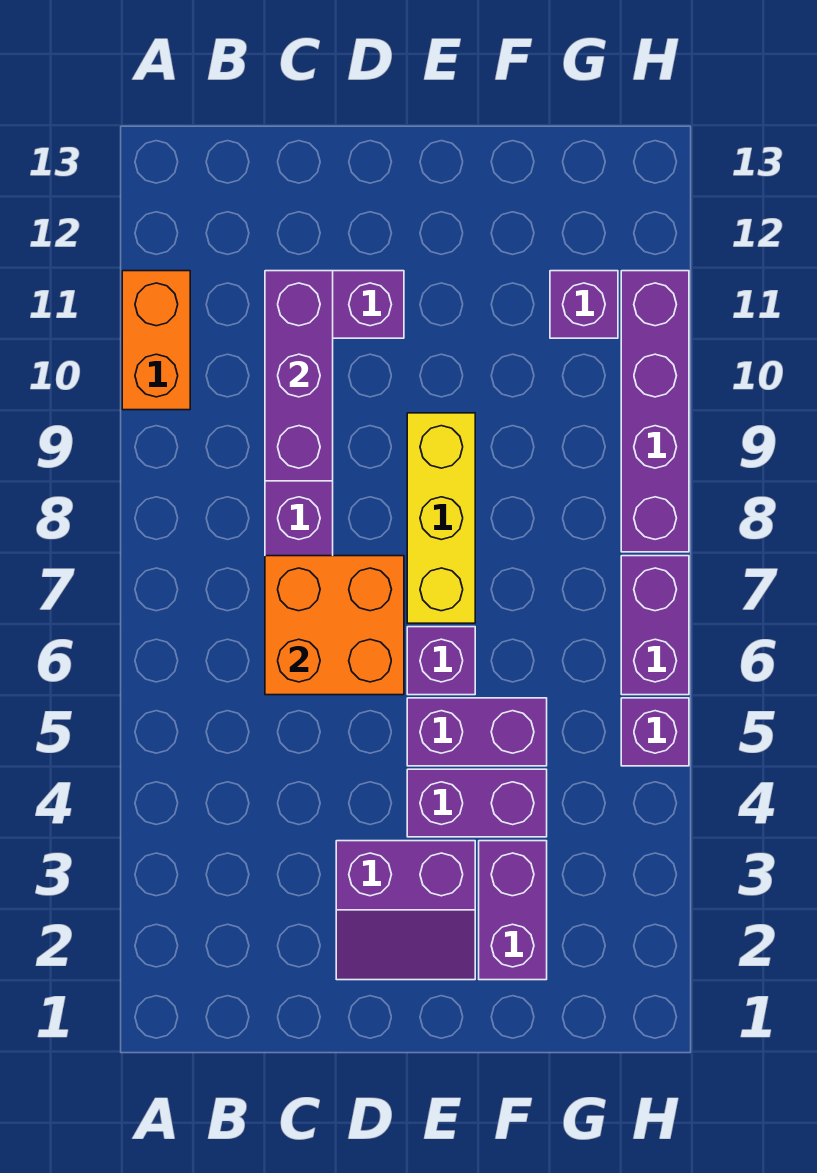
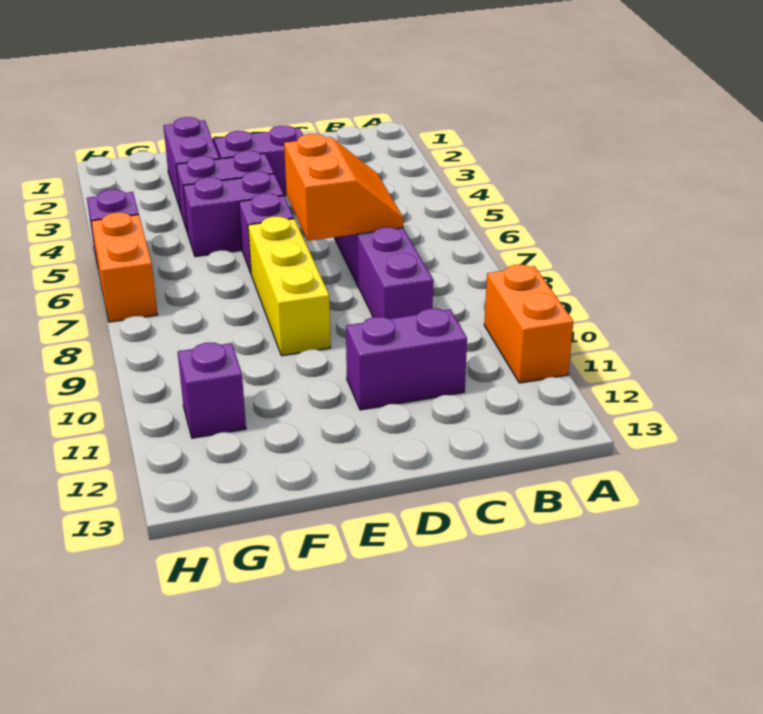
orange 2x2 brick [265,556,404,695] -> orange 2x2 slope [284,134,403,241]
purple 1x3 brick [265,271,333,481] -> none
purple 1x2 brick [621,556,689,695] -> orange 1x2 brick [91,213,158,322]
purple 1x4 brick [621,271,689,552] -> none

